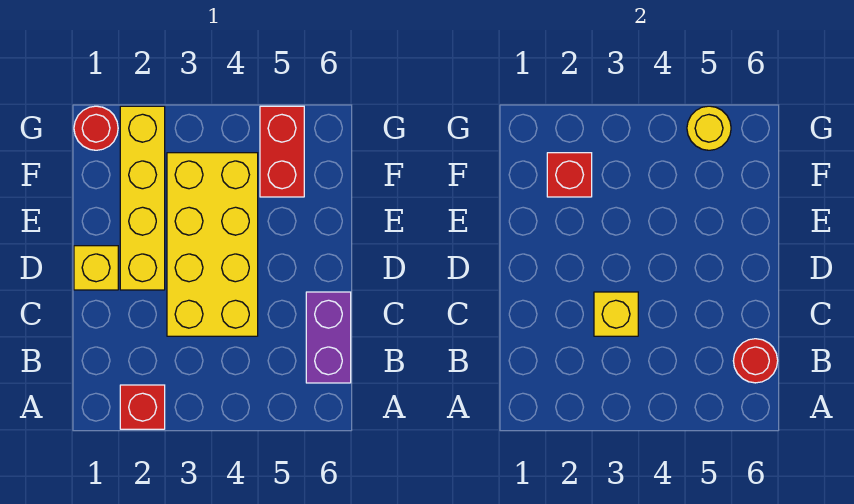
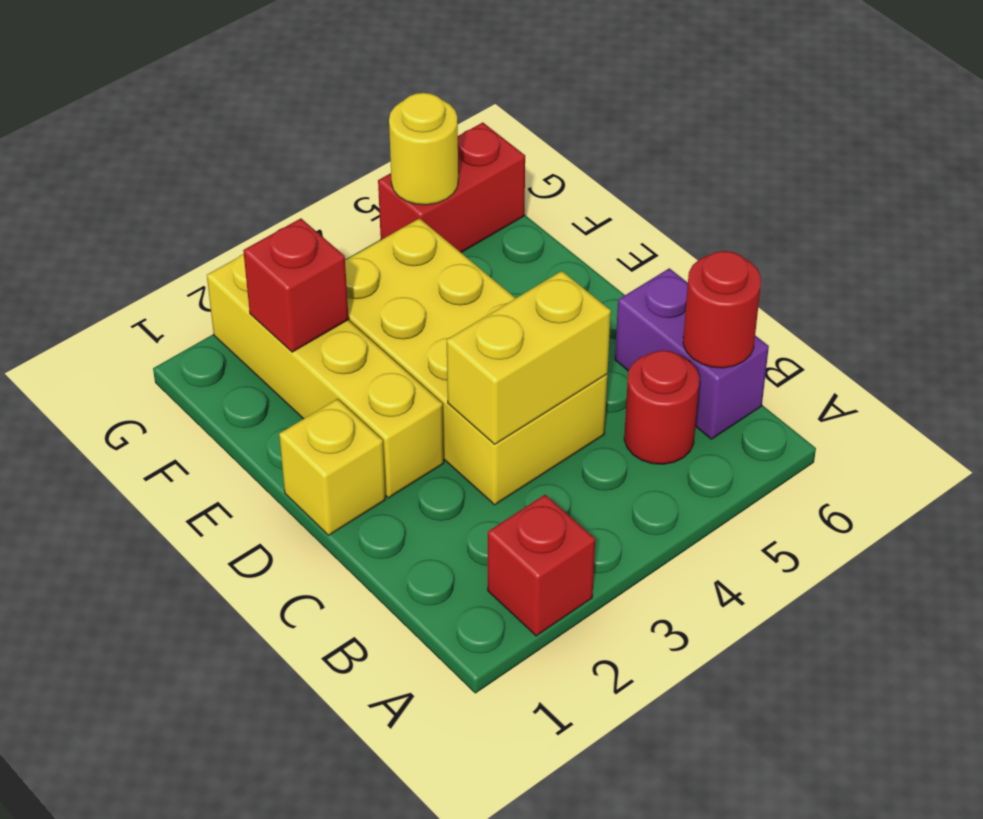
yellow 1x1 brick [594,292,638,336] -> yellow 1x2 brick [447,271,611,444]
red 1x2 brick [260,106,304,197] -> red 1x2 brick turned to [378,122,525,252]
red 1x1 round brick [74,106,118,150] -> red 1x1 round brick moved to [624,350,699,464]

